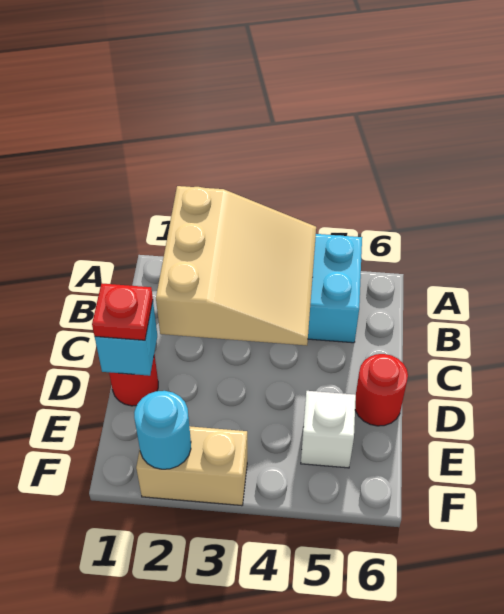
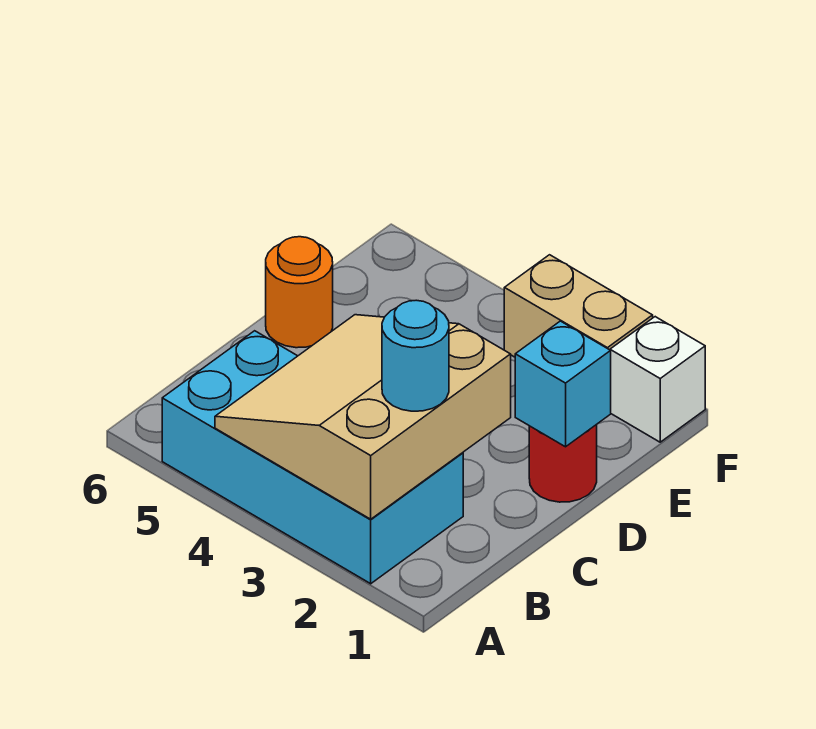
red 1x1 plate [92,284,153,340] -> none
red 1x1 round brick [355,354,408,426] -> orange 1x1 round brick [266,237,333,348]
white 1x1 brick [301,391,356,468] -> white 1x1 brick moved to [610,317,705,442]
cyan 1x1 round brick [134,391,191,469] -> cyan 1x1 round brick moved to [382,300,449,411]

